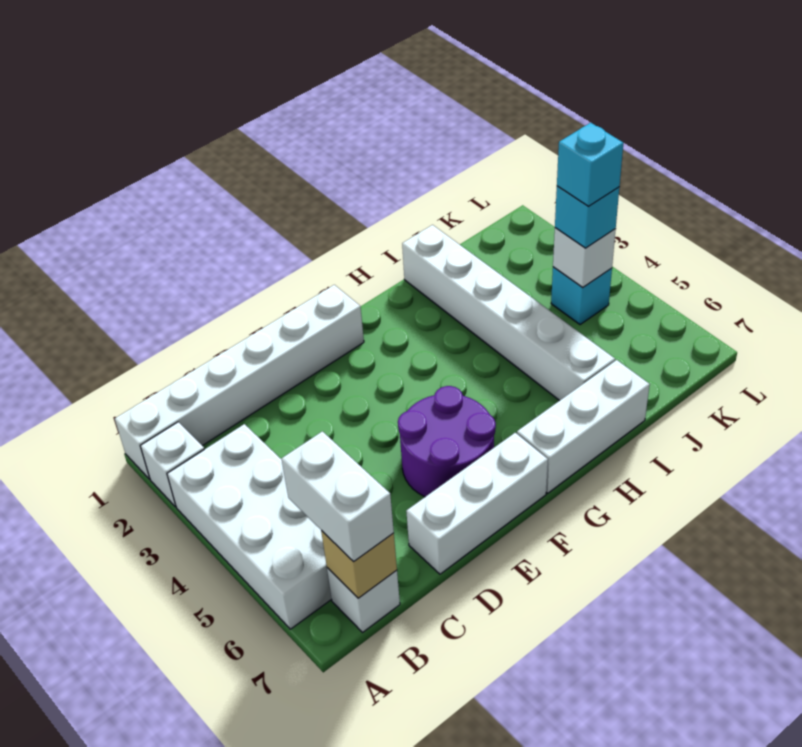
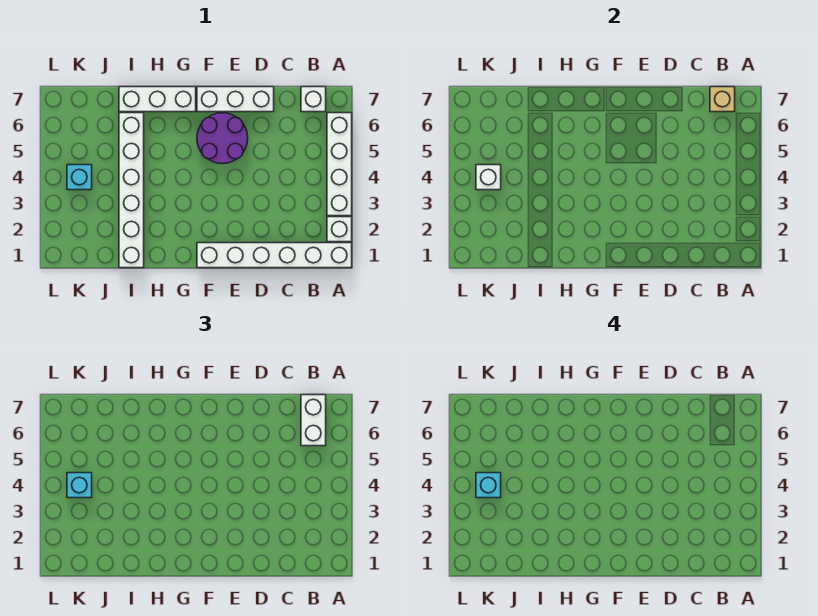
white 2x4 brick [167,424,332,629] -> white 1x4 brick [327,113,352,216]

